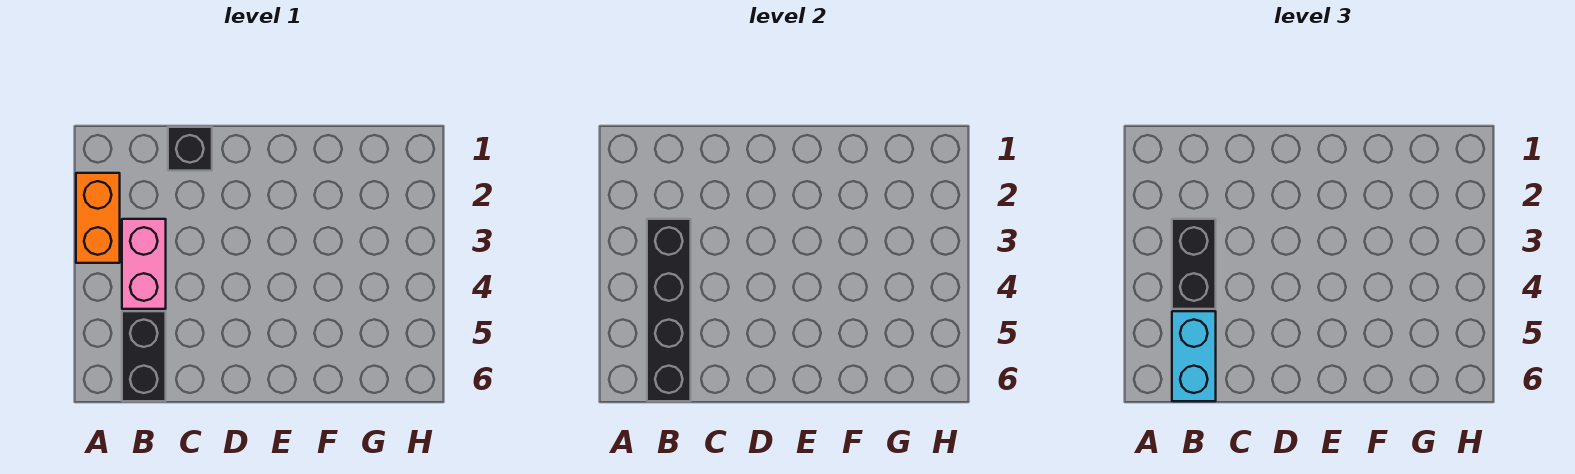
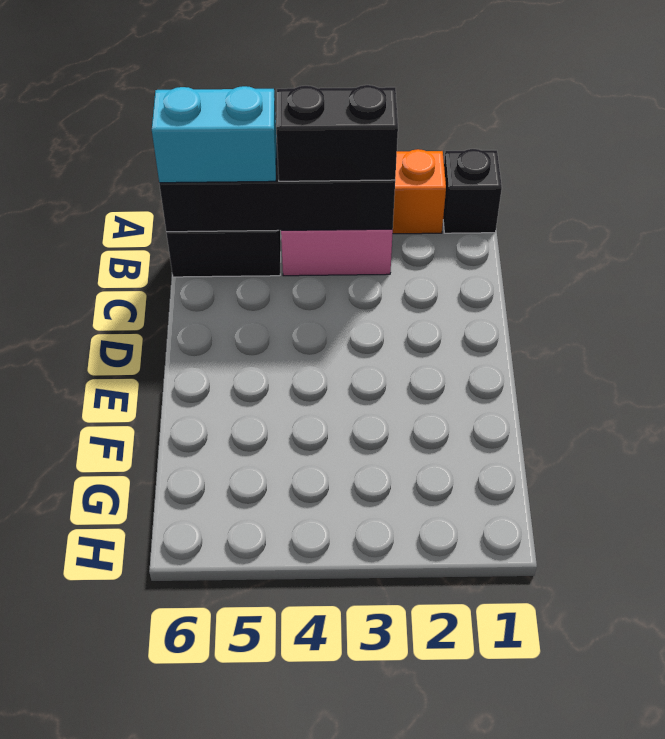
black 1x1 brick [168,127,212,171] -> black 1x1 brick moved to [443,149,502,233]

